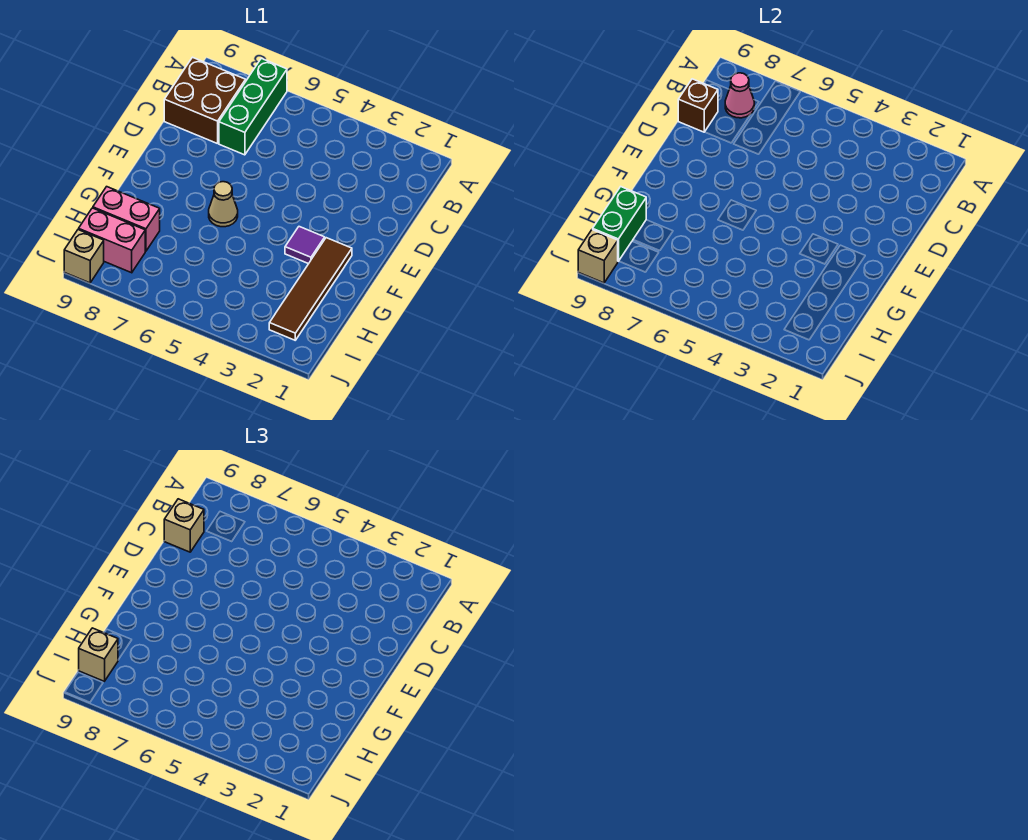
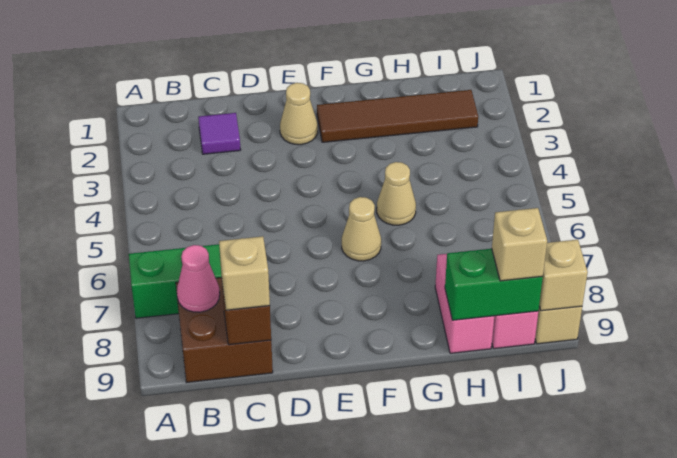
none -> tan 1x1 cone [280,83,318,145]
purple 1x1 tile [285,227,325,264] -> purple 1x1 tile moved to [198,113,241,154]
none -> tan 1x1 cone [377,162,416,225]

